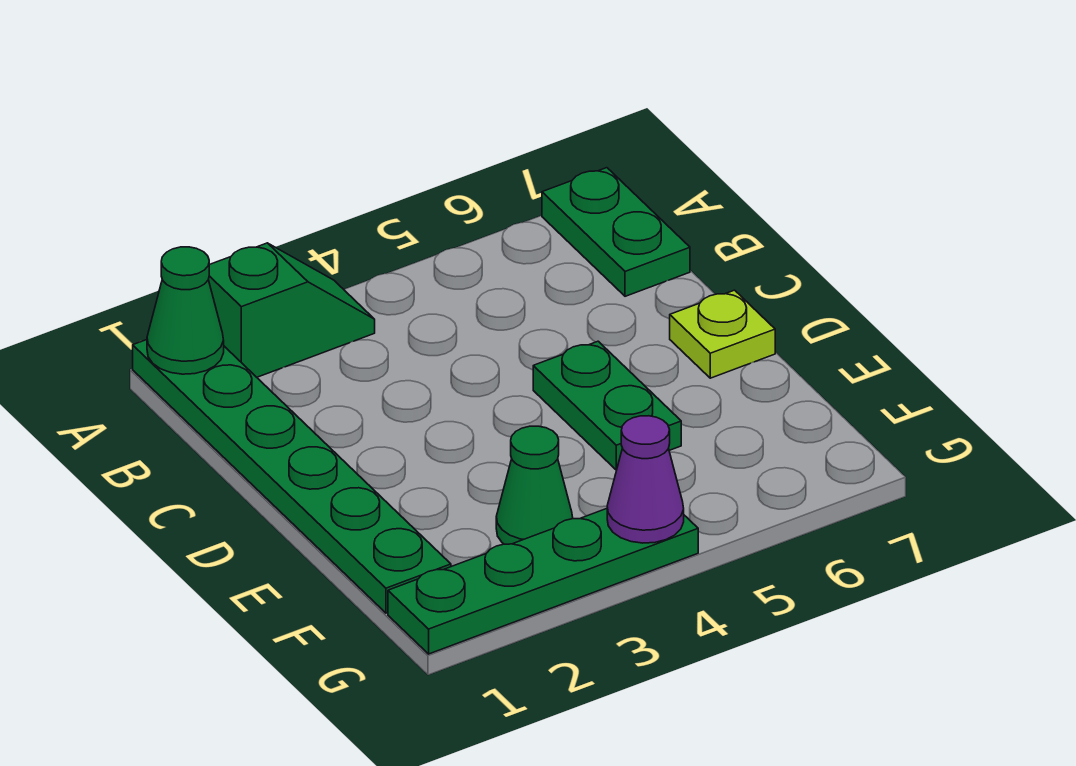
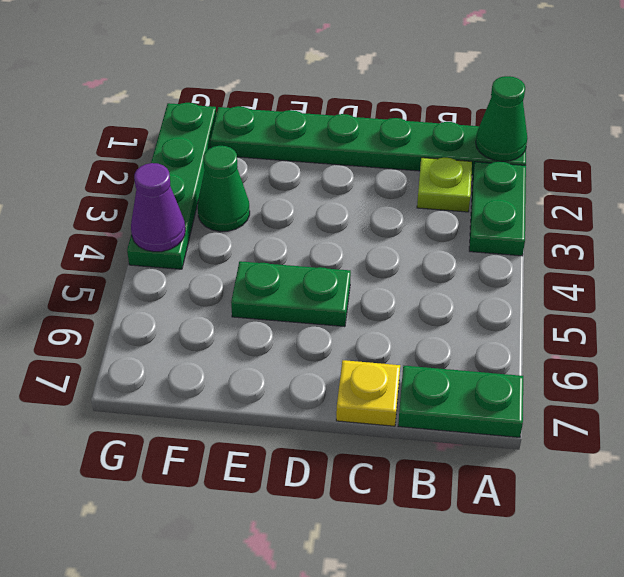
green 1x2 slope [208,243,375,377] -> green 1x2 plate [469,162,526,256]
none -> yellow 1x1 plate [336,360,400,426]
lime 1x1 plate [670,290,775,378] -> lime 1x1 plate moved to [417,158,472,212]

